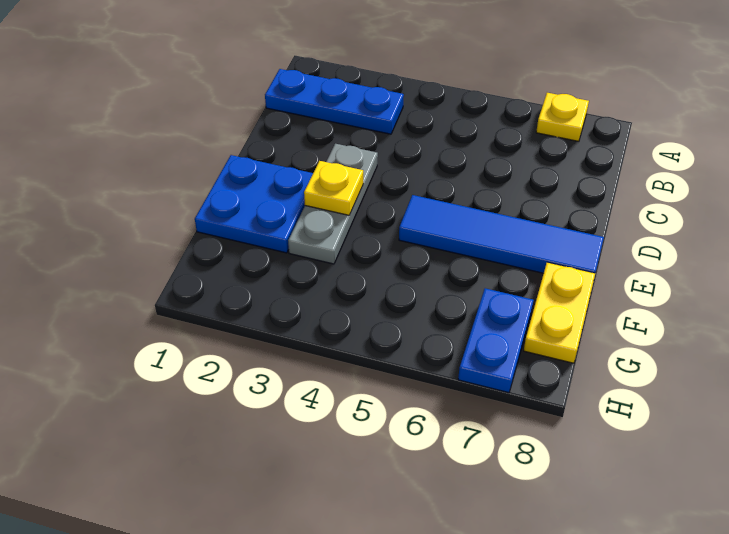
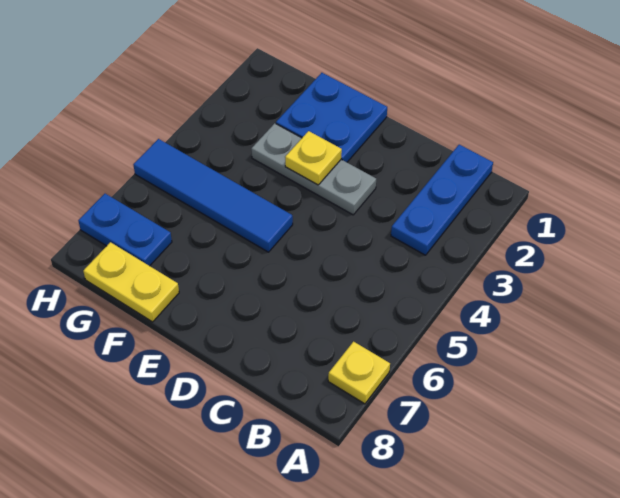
blue 1x4 tile [399,195,604,273] -> blue 1x4 tile turned to [133,139,293,252]

